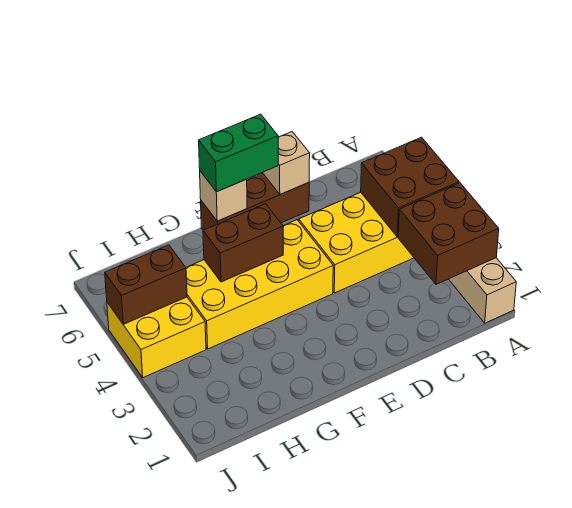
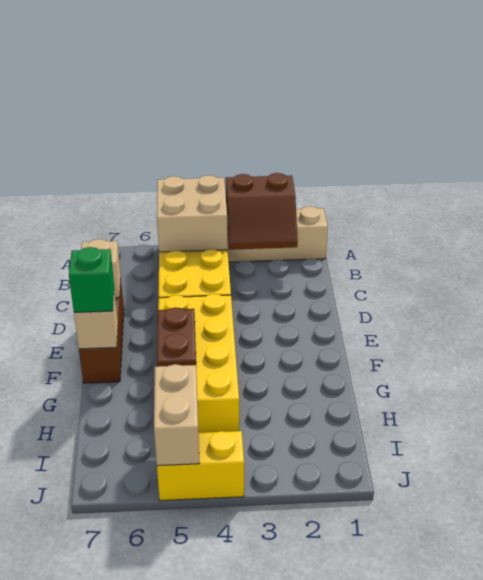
brown 2x2 brick [398,183,499,284] -> brown 2x2 slope [226,173,298,250]
brown 2x2 brick [361,137,459,237] -> tan 2x2 brick [157,175,228,252]
green 1x2 brick [199,114,278,192] -> green 1x1 brick [69,247,114,312]
brown 1x2 brick [203,204,283,282] -> brown 1x2 plate [157,307,196,367]
yellow 2x2 brick [107,297,206,378] -> yellow 1x2 brick [157,431,244,501]
brown 1x2 brick [105,245,187,324] -> tan 1x2 brick [154,364,199,466]

